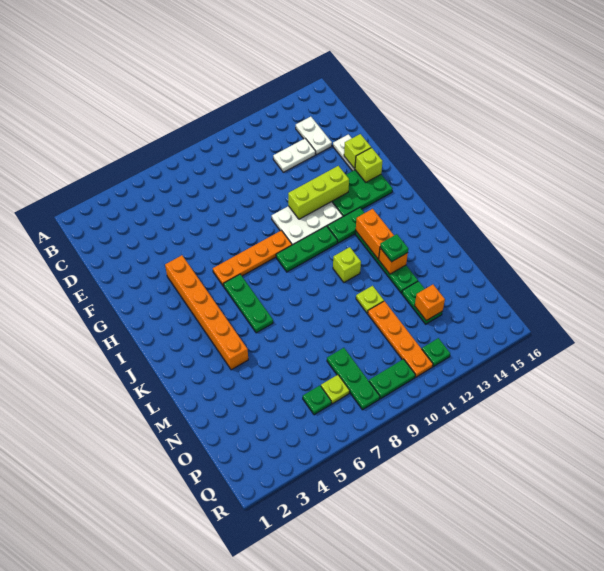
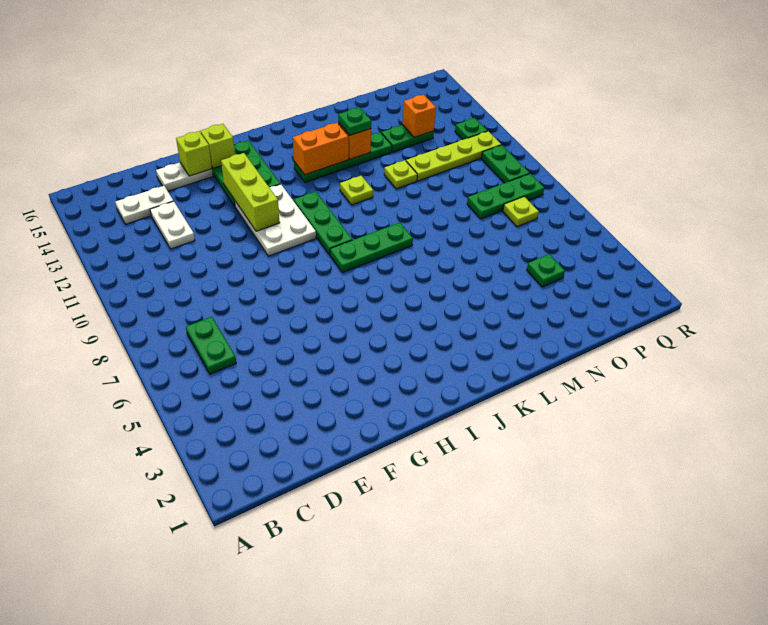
orange 1x6 brick [165,255,248,370] -> none
orange 1x4 plate [213,230,292,286] -> none
green 1x3 plate [223,274,273,333] -> green 1x3 plate moved to [330,223,413,273]
green 1x2 plate [327,208,364,243] -> green 1x2 plate moved to [186,317,236,374]
lime 1x1 brick [333,247,361,282] -> lime 1x1 plate [340,176,373,205]
orange 1x4 plate [368,301,433,377] -> lime 1x4 plate [406,131,501,181]
green 1x1 plate [303,386,331,415] -> green 1x1 plate moved to [527,254,565,287]

